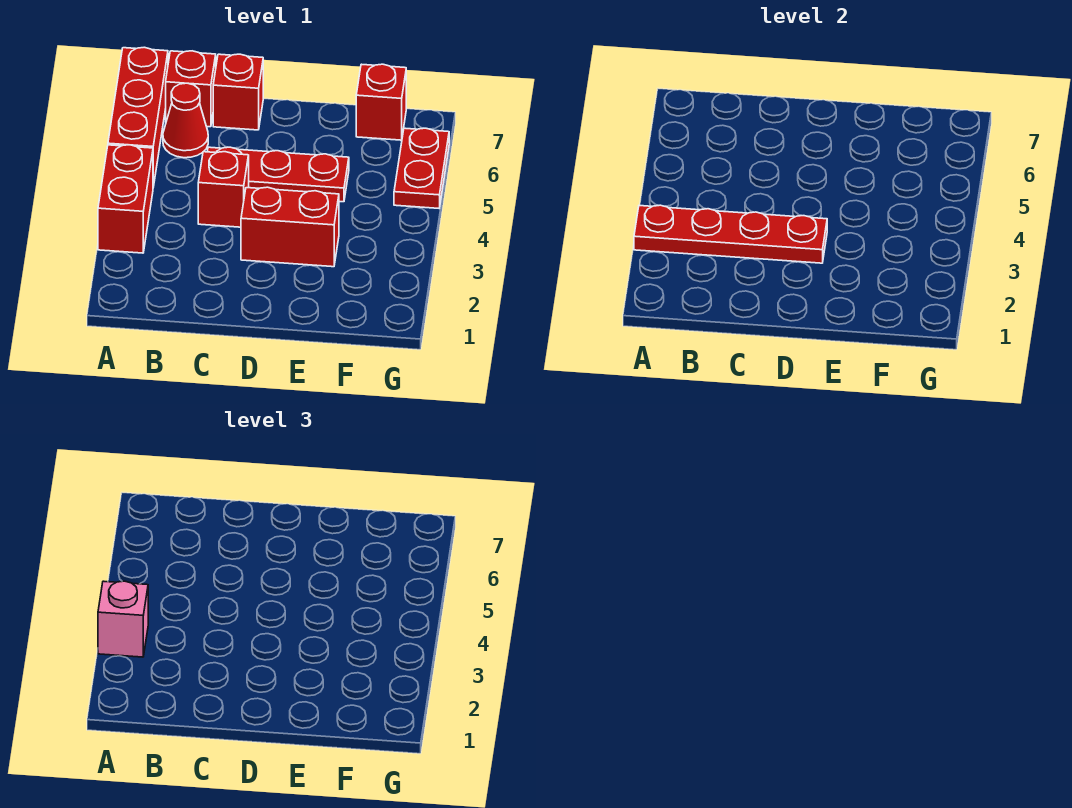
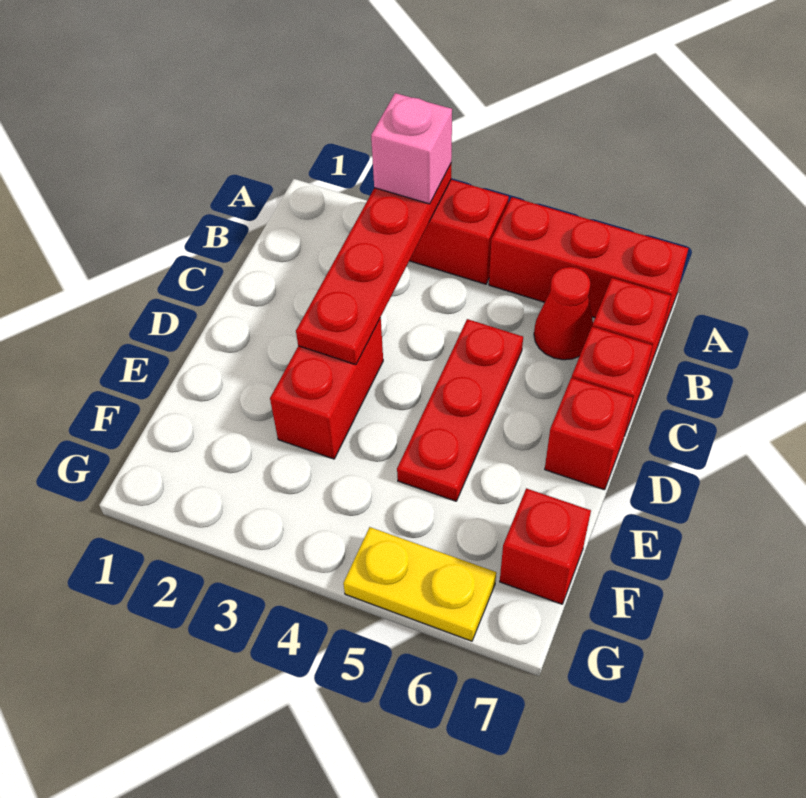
red 1x1 brick [198,152,249,227] -> red 1x1 brick moved to [545,378,633,490]
red 1x2 plate [394,128,449,208] -> yellow 1x2 plate [343,527,496,641]

